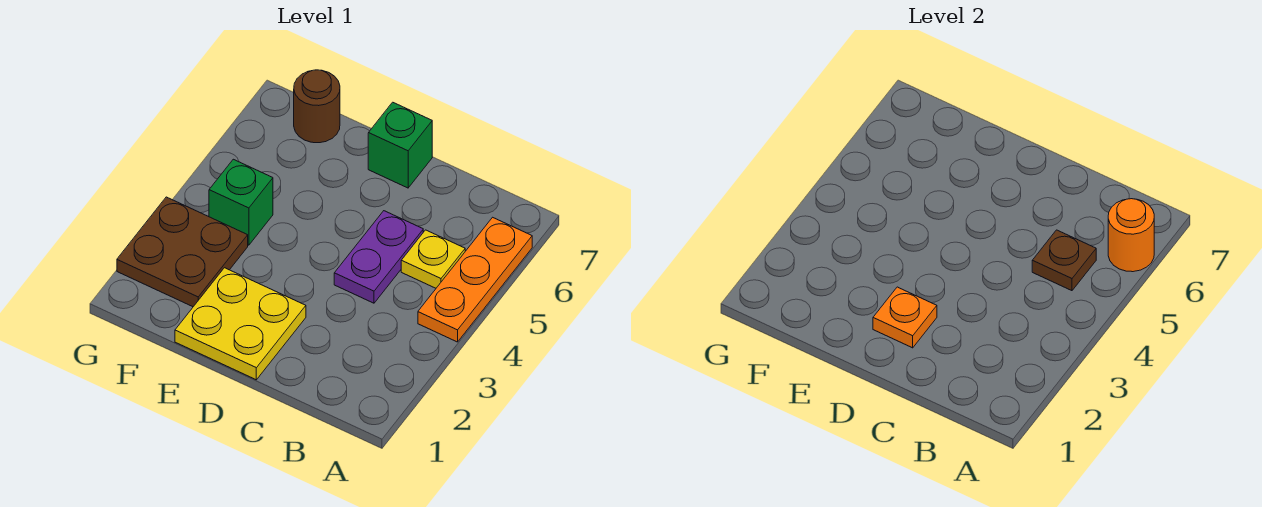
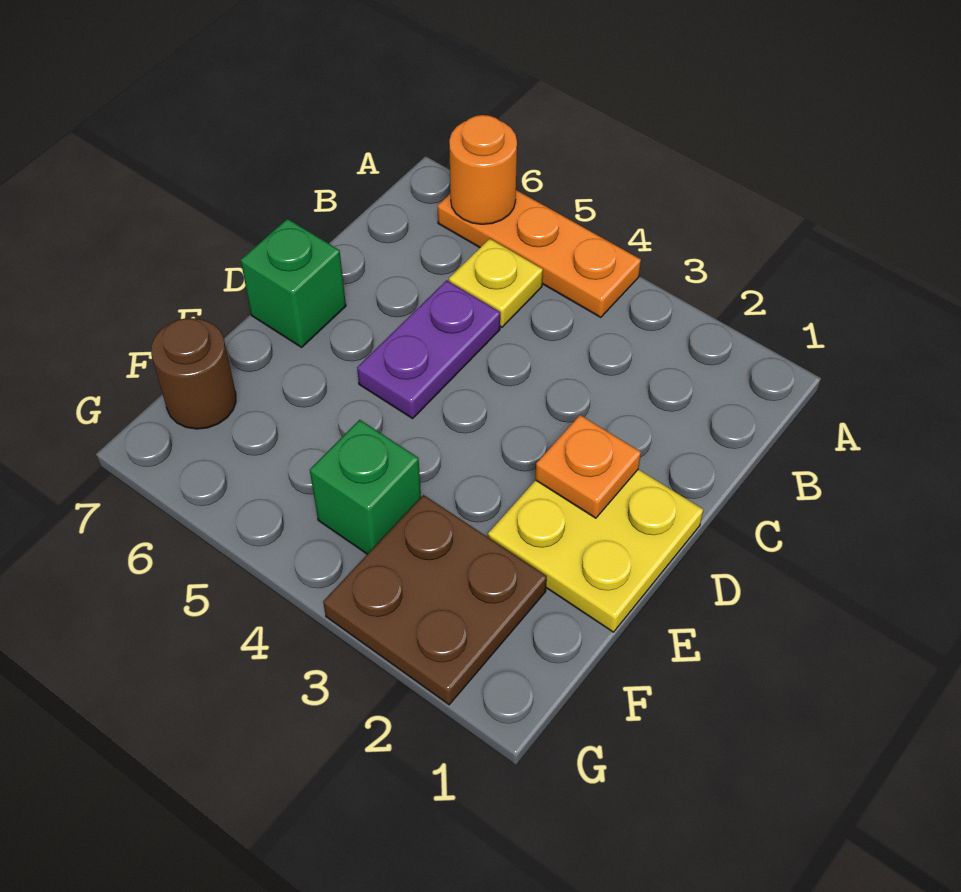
brown 1x1 plate [1032,230,1096,291] -> none
purple 1x2 plate [334,211,423,303] -> purple 1x2 plate turned to [357,280,500,419]

